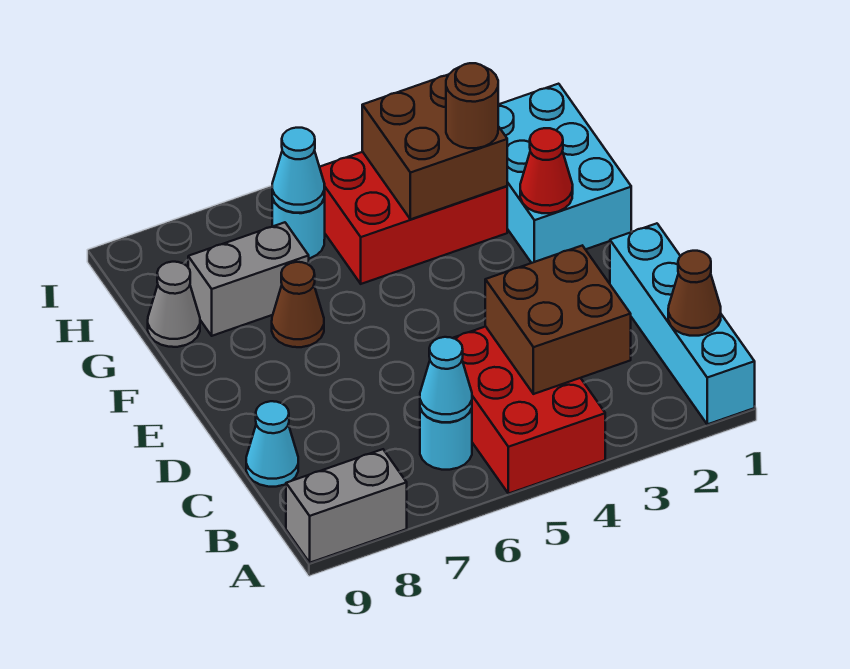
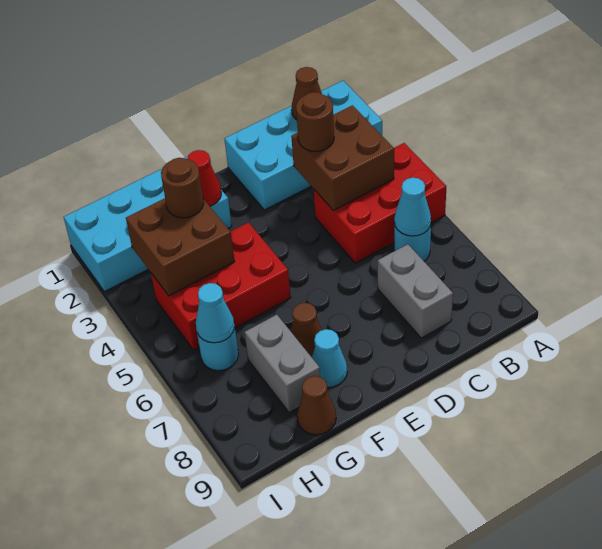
cyan 1x4 brick [610,223,755,424] -> cyan 2x4 brick [225,81,382,210]
grey 1x2 brick [286,449,407,563] -> grey 1x2 brick moved to [378,244,453,338]
none -> brown 1x1 round brick [296,92,334,151]
cyan 1x1 cone [246,401,298,487] -> cyan 1x1 cone moved to [312,329,347,387]
cyan 2x3 brick [498,84,631,263] -> cyan 2x4 brick [64,156,232,292]
red 2x3 brick [320,152,507,284] -> red 2x3 brick turned to [151,222,291,350]
grey 1x1 cone [148,262,200,347] -> brown 1x1 cone [297,376,336,435]

